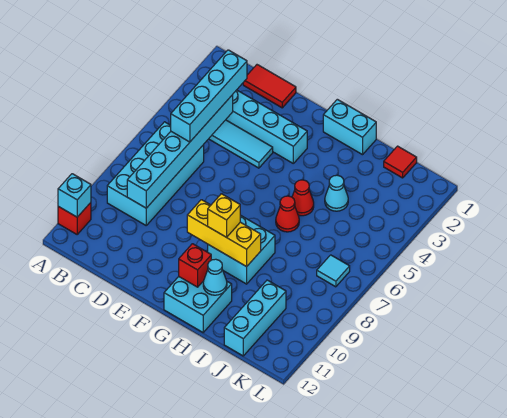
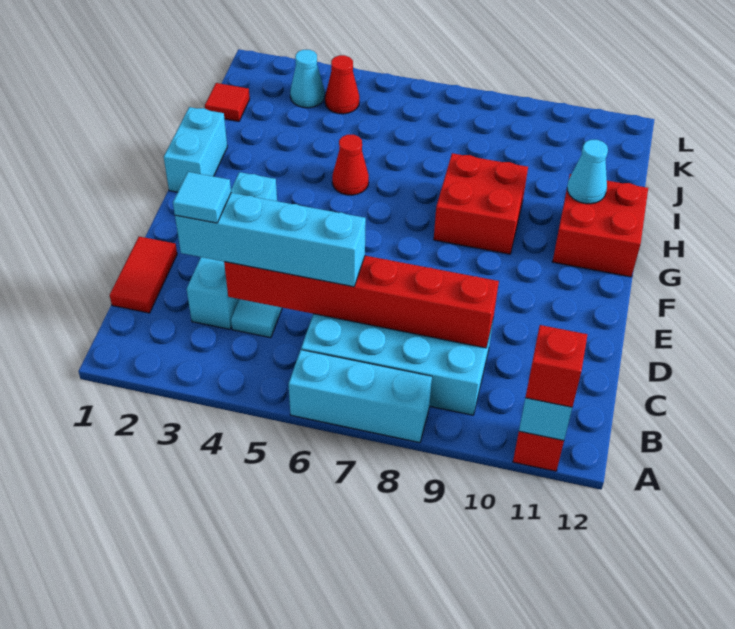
cyan 1x6 brick [127,95,233,208] -> red 1x6 brick [224,256,499,348]
yellow 1x3 brick [187,200,261,267] -> none
cyan 2x2 brick [208,215,275,284] -> red 2x2 brick [434,153,528,254]
yellow 1x1 brick [208,194,240,237] -> none
cyan 2x2 brick [164,277,232,332] -> red 2x2 brick [553,174,648,277]
red 1x1 brick [179,244,211,287] -> red 1x1 brick moved to [525,325,587,407]
red 1x1 cone [276,196,299,232] -> red 1x1 cone moved to [325,55,359,114]
cyan 1x1 cone [325,175,348,211] -> cyan 1x1 cone moved to [290,50,325,108]
cyan 1x3 brick [224,280,286,356] -> cyan 1x3 brick moved to [289,350,432,443]
cyan 1x1 tile [317,255,350,287] -> cyan 1x1 tile moved to [173,172,231,223]

